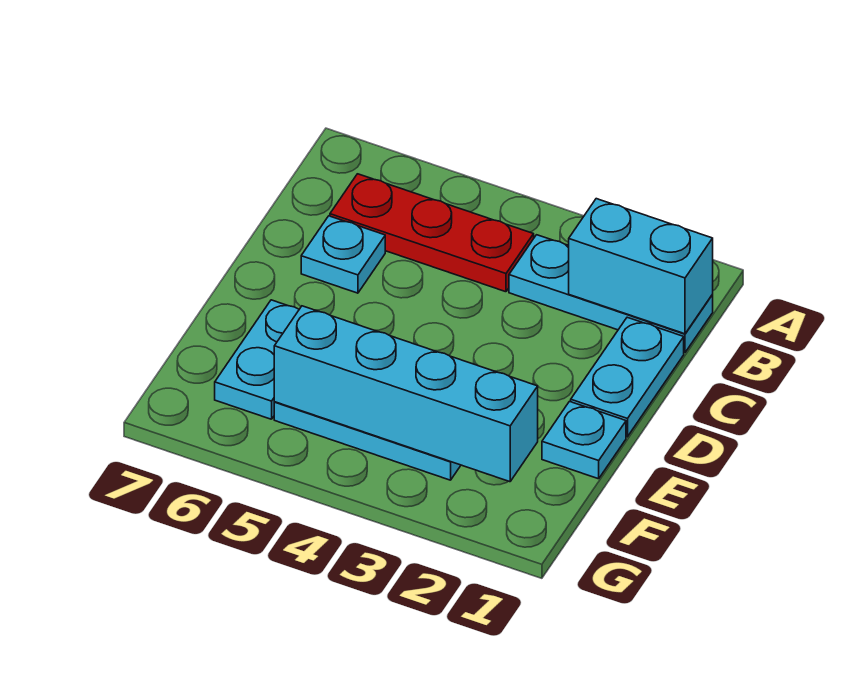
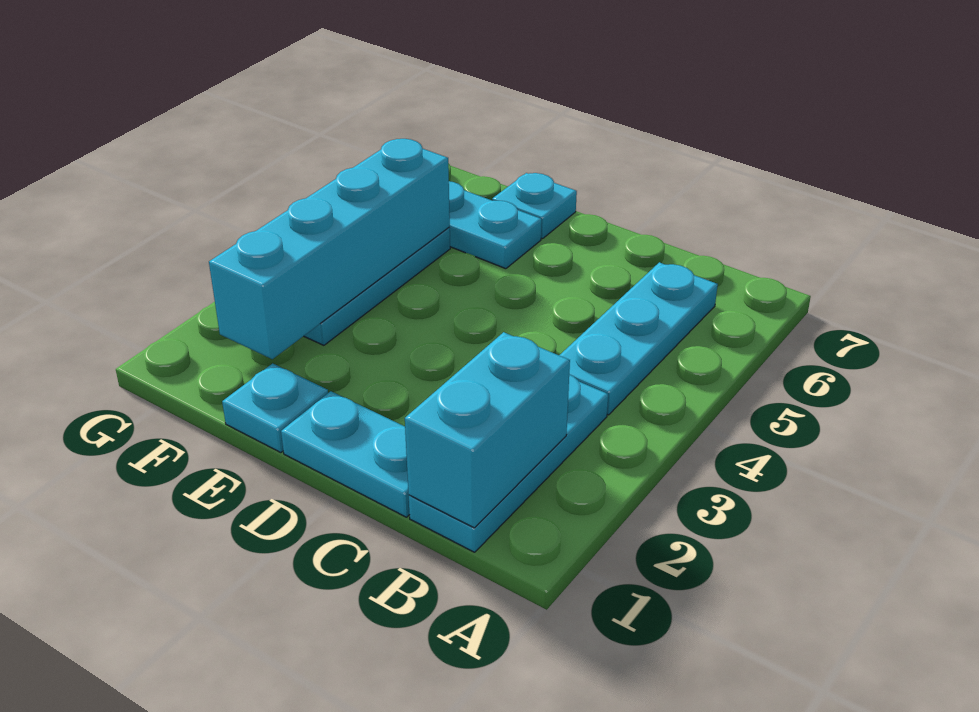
red 1x3 plate [330,174,534,292] -> cyan 1x3 plate [559,262,718,415]
cyan 1x1 plate [301,216,385,293] -> cyan 1x1 plate moved to [492,173,577,239]

